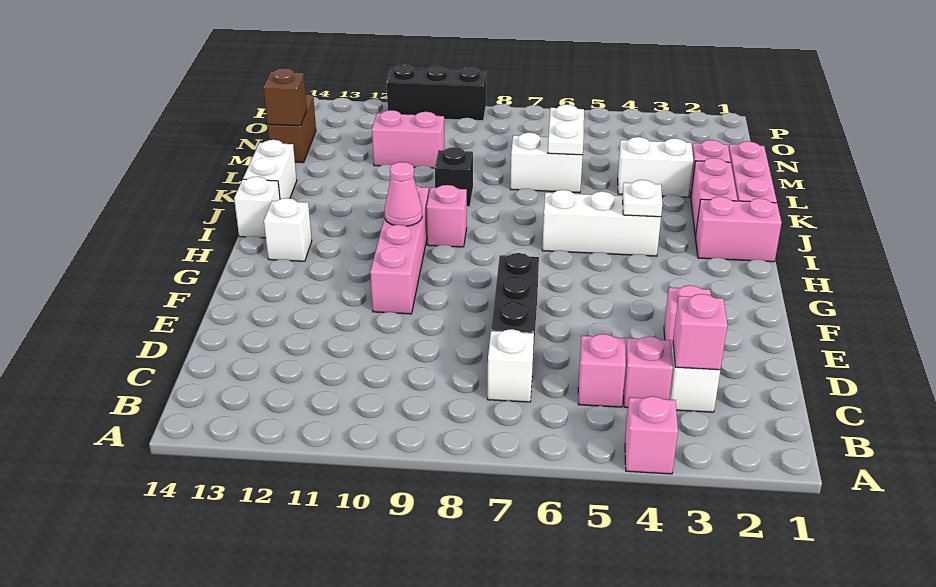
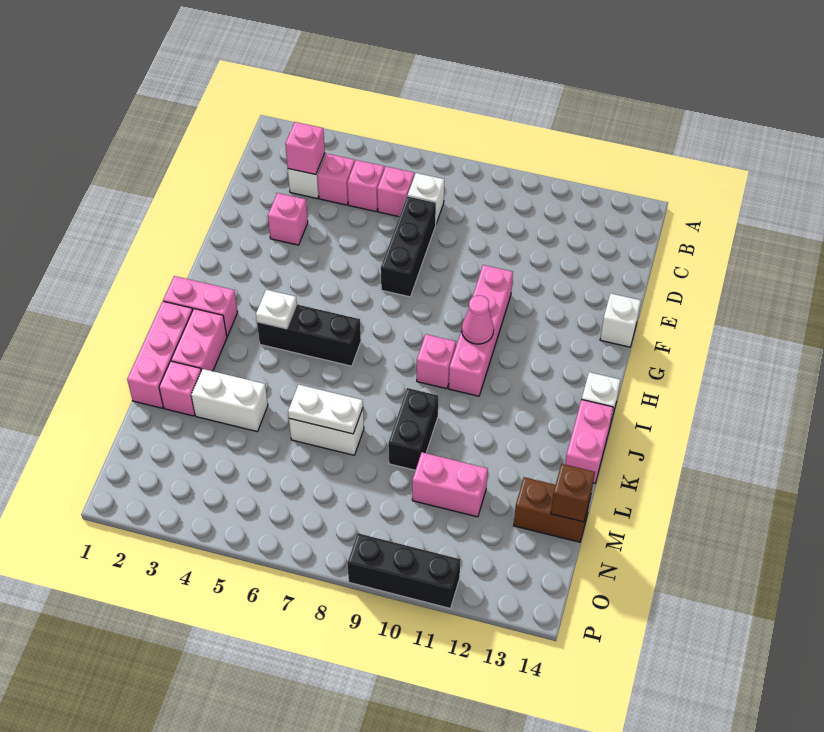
pink 1x1 brick [625,396,678,474] -> pink 1x1 brick moved to [377,167,414,217]
white 1x1 brick [264,198,312,261] -> white 1x1 brick moved to [600,293,641,347]
white 1x3 brick [542,190,661,256] -> black 1x3 brick [257,304,361,366]
white 1x2 brick [243,140,297,199] -> pink 1x2 brick [565,400,613,483]
black 1x1 brick [435,147,473,207] -> black 1x2 brick [388,388,438,470]
white 1x2 plate [548,104,584,155] -> white 1x2 plate turned to [288,385,363,434]
brown 1x2 brick [268,95,316,163] -> brown 1x2 brick turned to [514,477,590,542]

